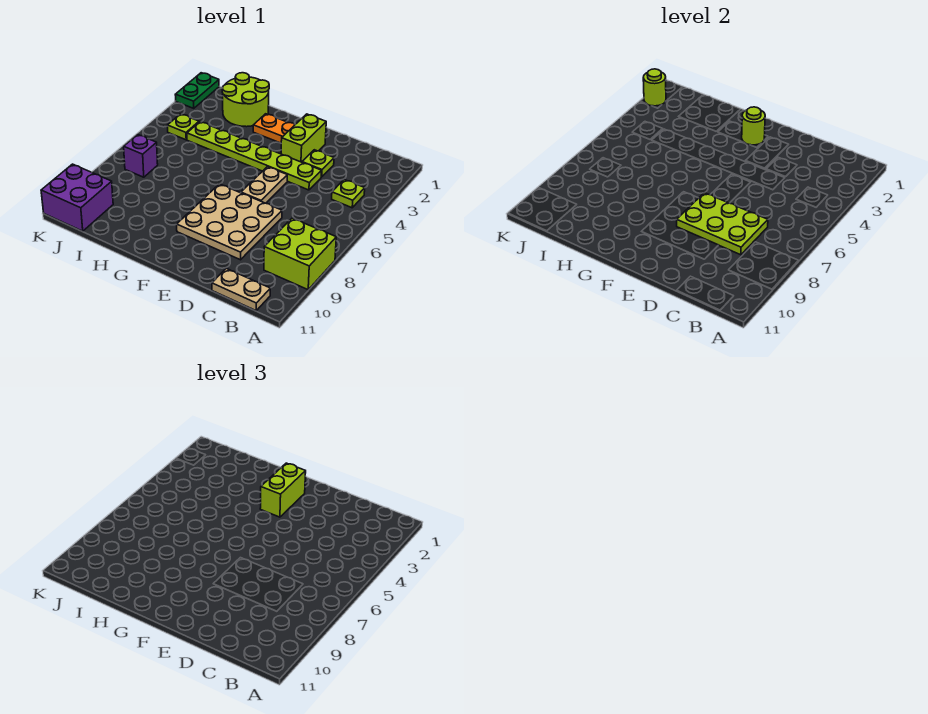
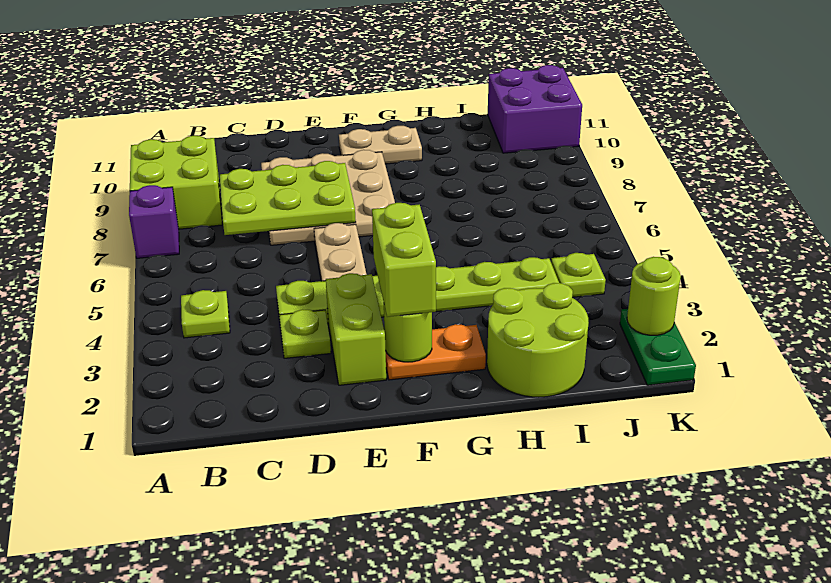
tan 1x2 plate [212,268,270,310] -> tan 1x2 plate moved to [339,126,422,164]
purple 1x1 brick [124,135,158,177] -> purple 1x1 brick moved to [129,185,179,258]

